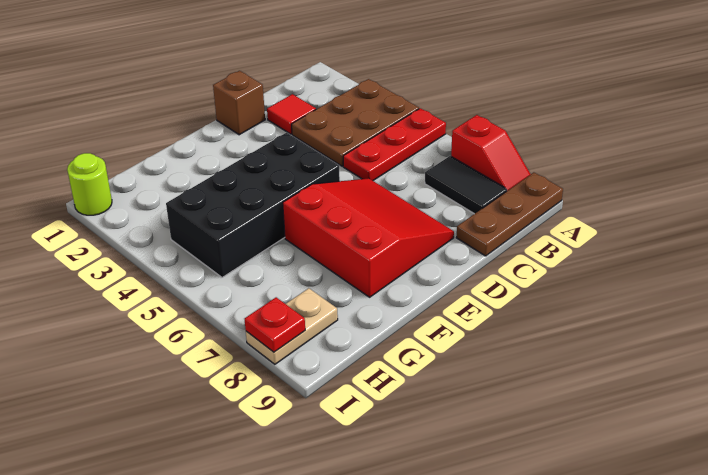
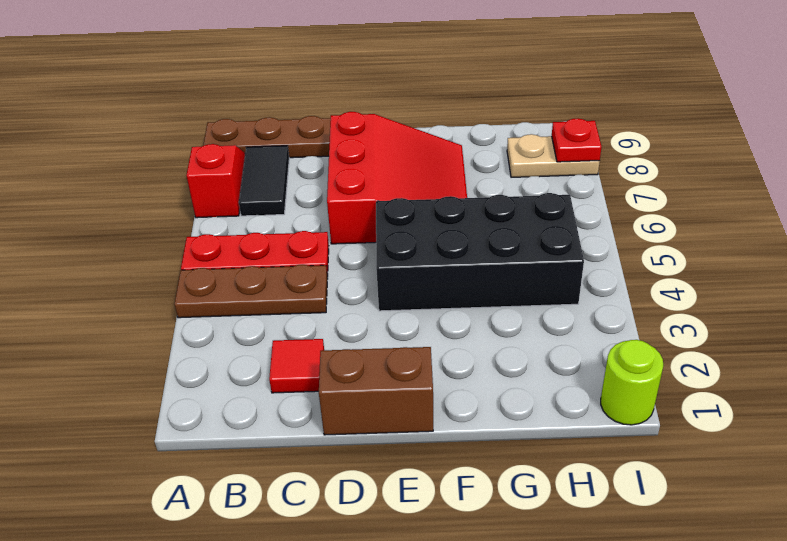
brown 2x3 plate [292,79,419,166] -> brown 1x3 plate [174,265,327,318]
brown 1x1 brick [213,71,265,135] -> brown 1x2 brick [319,347,433,435]
red 3x3 slope [283,178,454,297] -> red 3x3 slope turned to [327,112,467,244]

